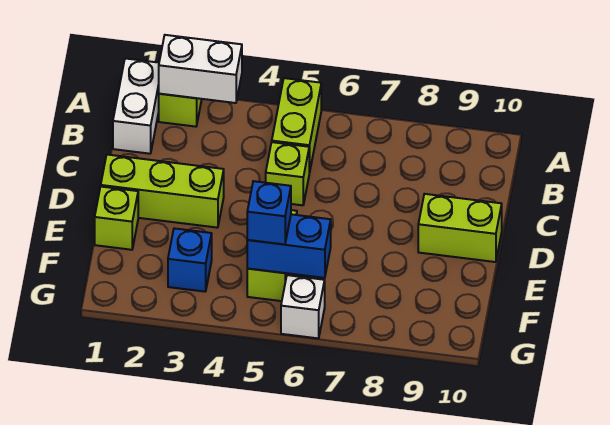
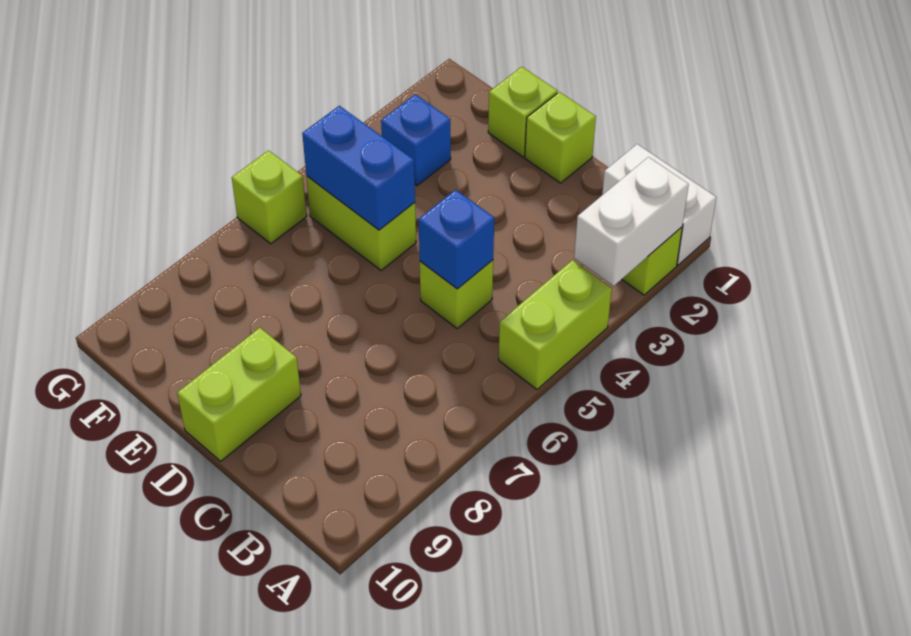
lime 1x2 brick [272,78,321,173] -> lime 1x2 brick turned to [499,260,612,390]
lime 1x3 brick [101,155,224,228] -> lime 1x1 brick [525,92,596,183]
blue 1x2 brick [247,214,331,278] -> blue 1x2 brick turned to [302,106,415,230]
blue 1x1 brick [247,181,291,244] -> blue 1x1 brick moved to [419,190,494,289]
white 1x1 brick [281,275,325,338] -> lime 1x1 brick [232,150,307,244]

